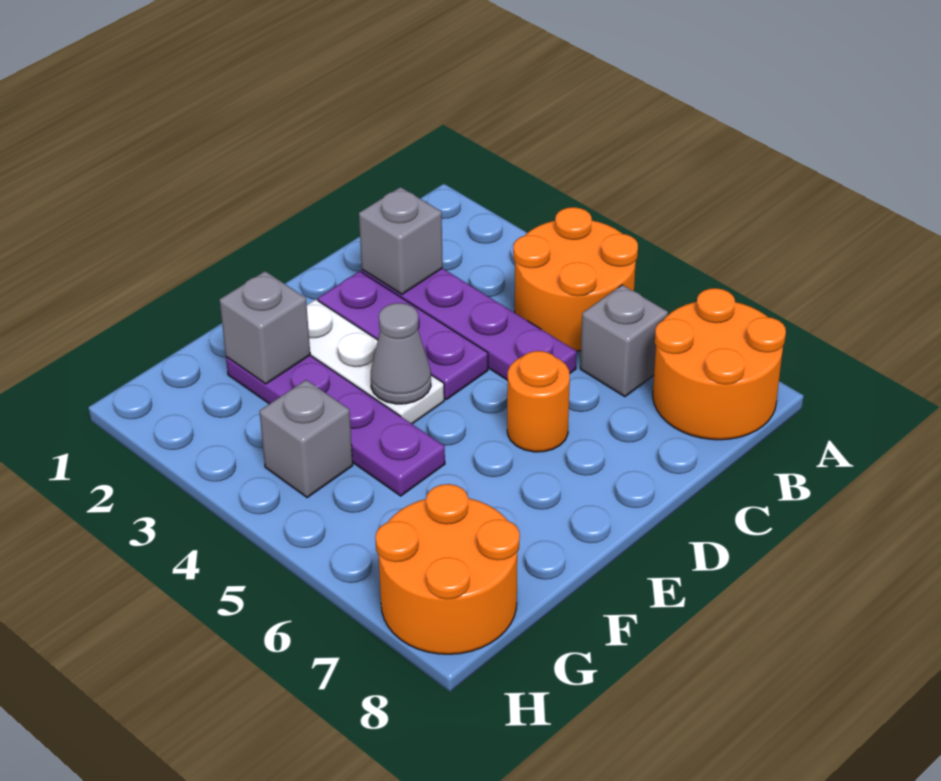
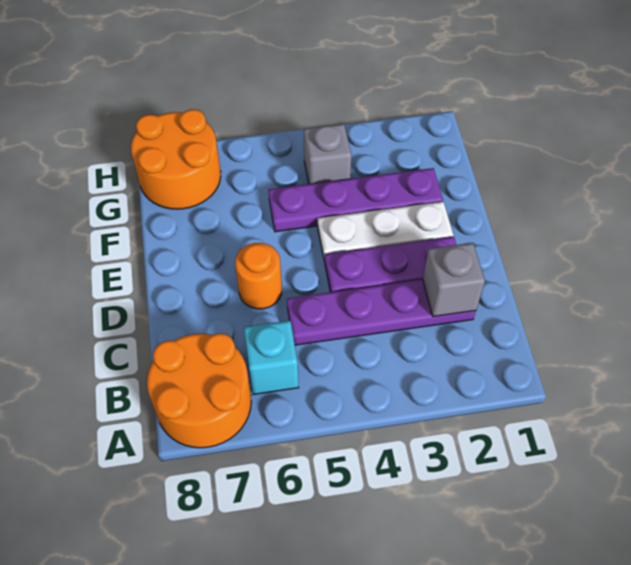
orange 2x2 round brick [513,207,638,351] -> none
grey 1x1 brick [580,285,668,397] -> cyan 1x1 brick [244,321,299,395]
grey 1x1 cone [371,303,431,404] -> none
grey 1x1 brick [220,271,310,384] -> none

